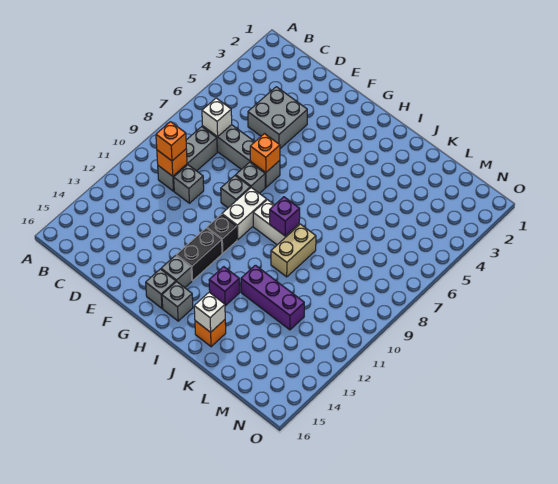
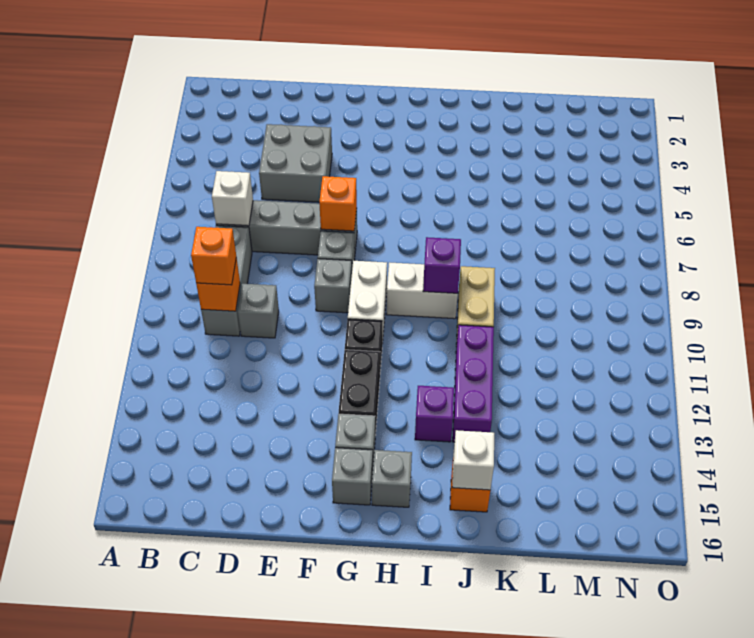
purple 1x3 brick [241,265,304,330] -> purple 1x3 brick turned to [453,325,494,442]

